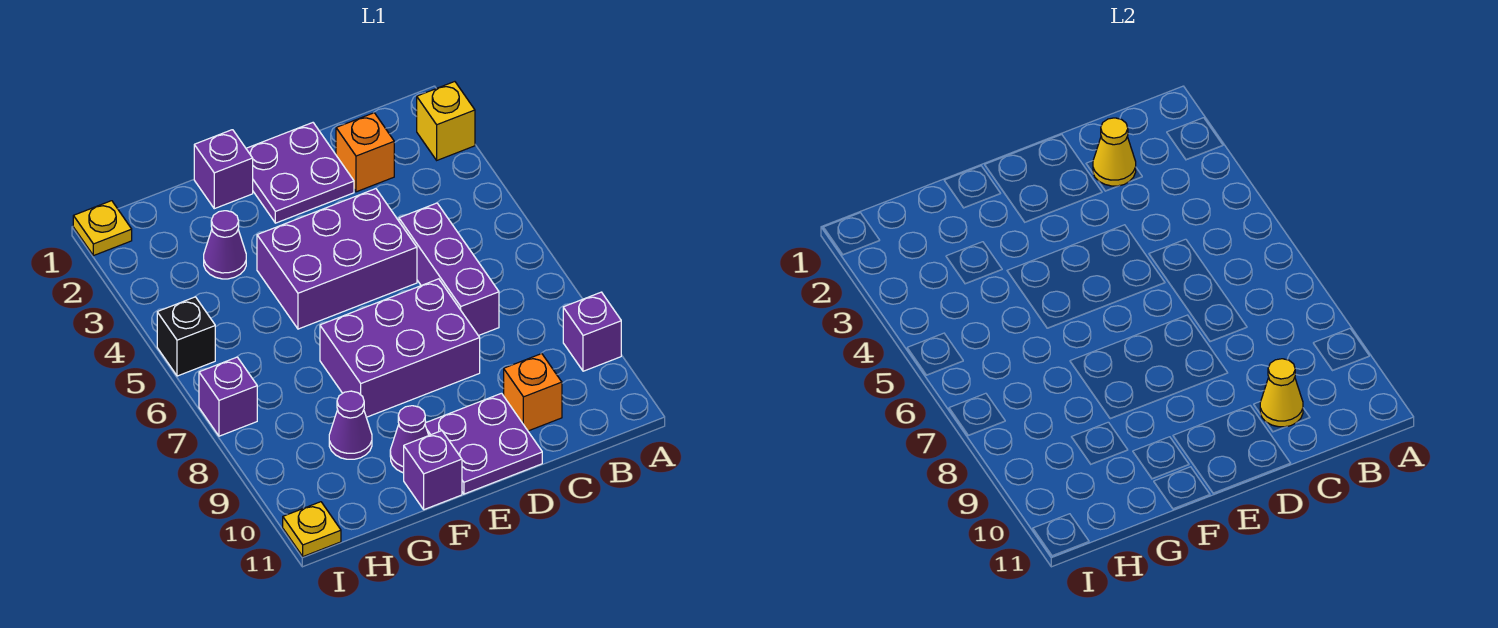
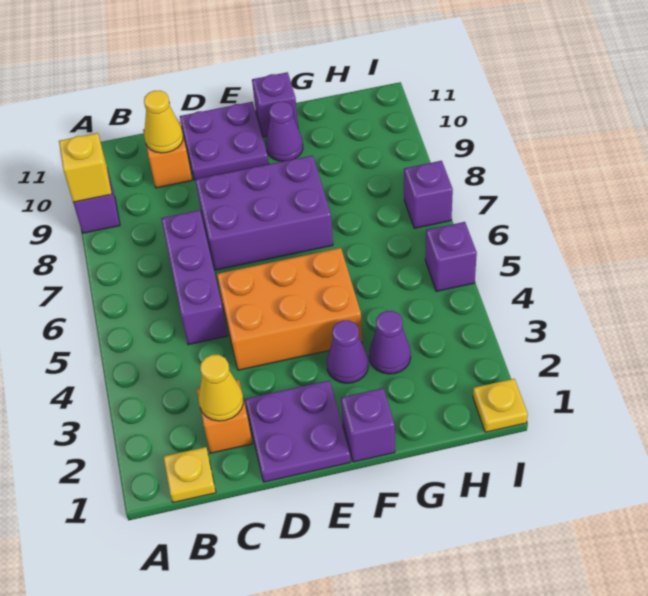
yellow 1x1 brick [417,82,475,160] -> yellow 1x1 brick moved to [59,133,112,202]
purple 2x3 brick [257,189,417,329] -> orange 2x3 brick [217,248,362,370]
purple 1x1 cone [329,391,372,459] -> purple 1x1 cone moved to [327,320,368,383]
black 1x1 brick [157,297,215,376] -> purple 1x1 brick [425,222,477,291]
yellow 1x1 plate [283,502,341,556] -> yellow 1x1 plate moved to [164,447,216,503]

